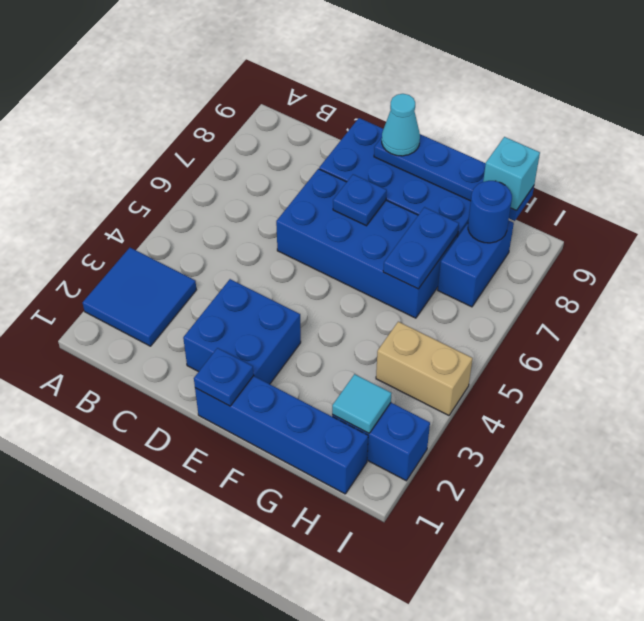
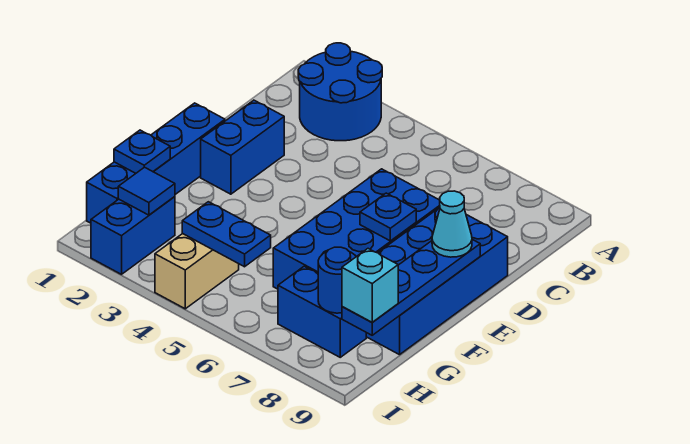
blue 2x2 tile [83,248,196,346] -> blue 2x2 round brick [298,43,382,141]
blue 2x2 brick [183,279,301,384] -> blue 1x2 brick [201,100,284,194]
blue 1x1 plate [194,348,253,406] -> blue 1x1 plate moved to [114,130,170,174]
blue 1x2 plate [383,207,459,289] -> blue 1x2 plate moved to [182,202,271,267]
cyan 1x1 tile [332,374,392,433] -> blue 1x1 tile [118,167,175,215]

